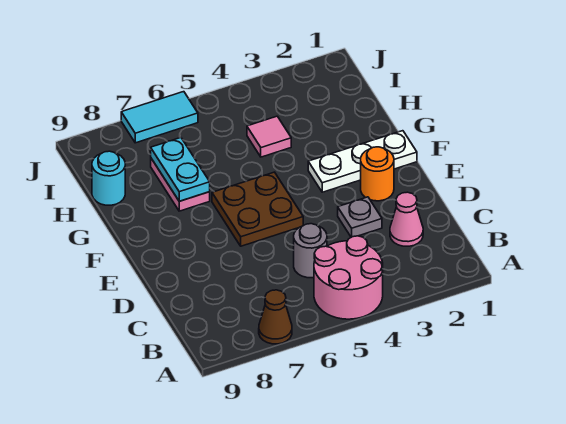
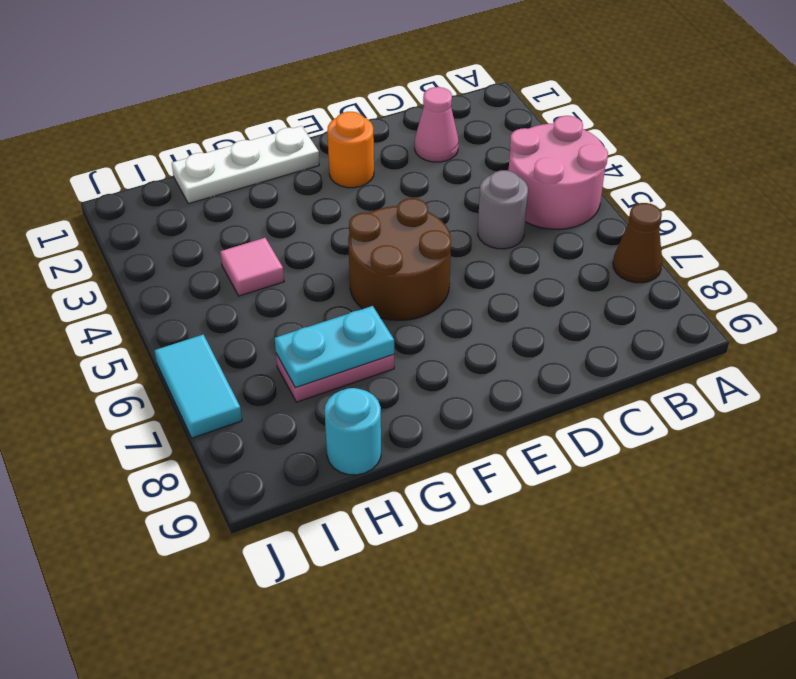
grey 1x1 plate [338,197,382,237] -> none
brown 2x2 plate [212,172,303,246] -> brown 2x2 round brick [348,198,451,320]
white 1x3 plate [308,131,417,192] -> white 1x3 plate turned to [172,126,319,204]

